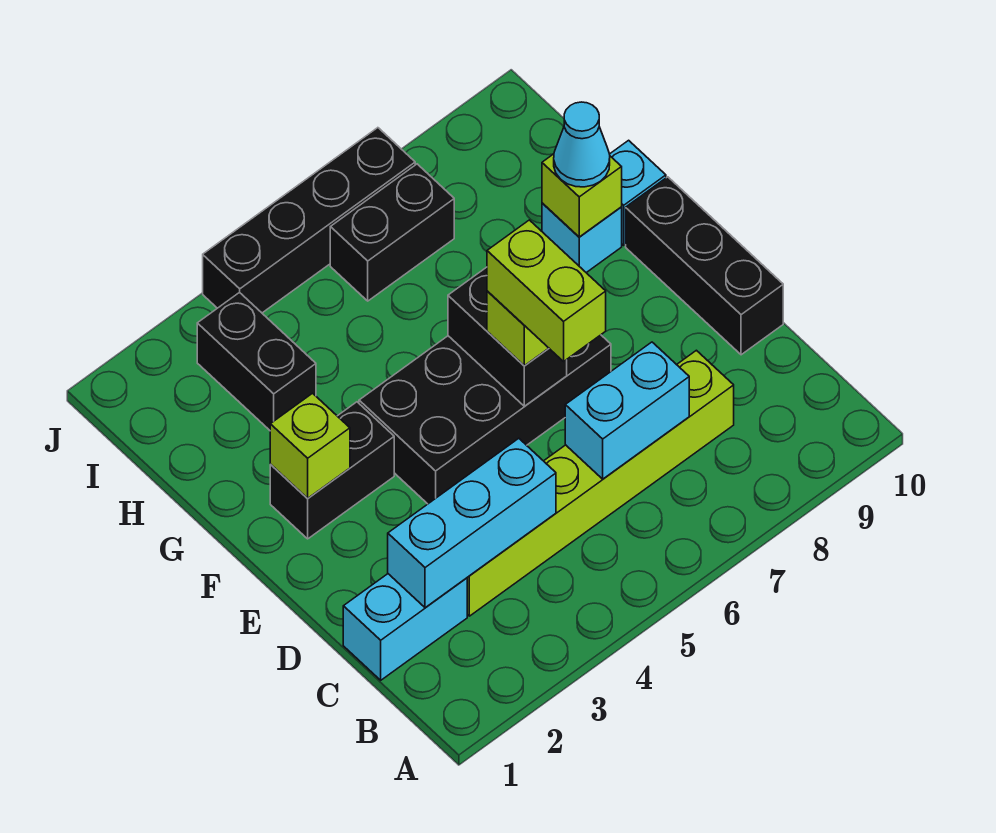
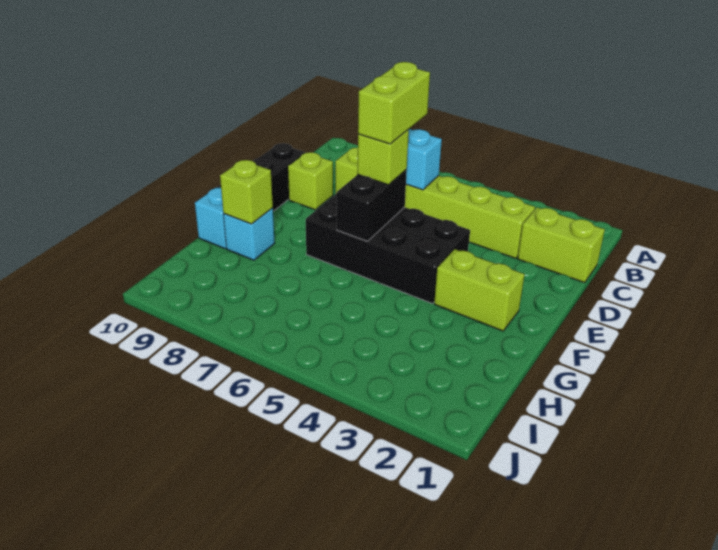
cyan 1x2 brick [343,574,467,680] -> lime 1x2 brick [518,207,605,283]
cyan 1x3 brick [388,438,556,608] -> none
black 1x2 brick [270,402,394,539] -> lime 1x2 brick [434,249,525,331]
lime 1x1 brick [270,393,350,498] -> lime 1x1 brick moved to [288,152,333,210]
cyan 1x1 cone [554,102,610,187] -> none
black 1x2 brick [197,292,316,430] -> none
black 1x2 brick [330,164,454,301] -> none
black 1x4 brick [203,128,415,313] -> none

